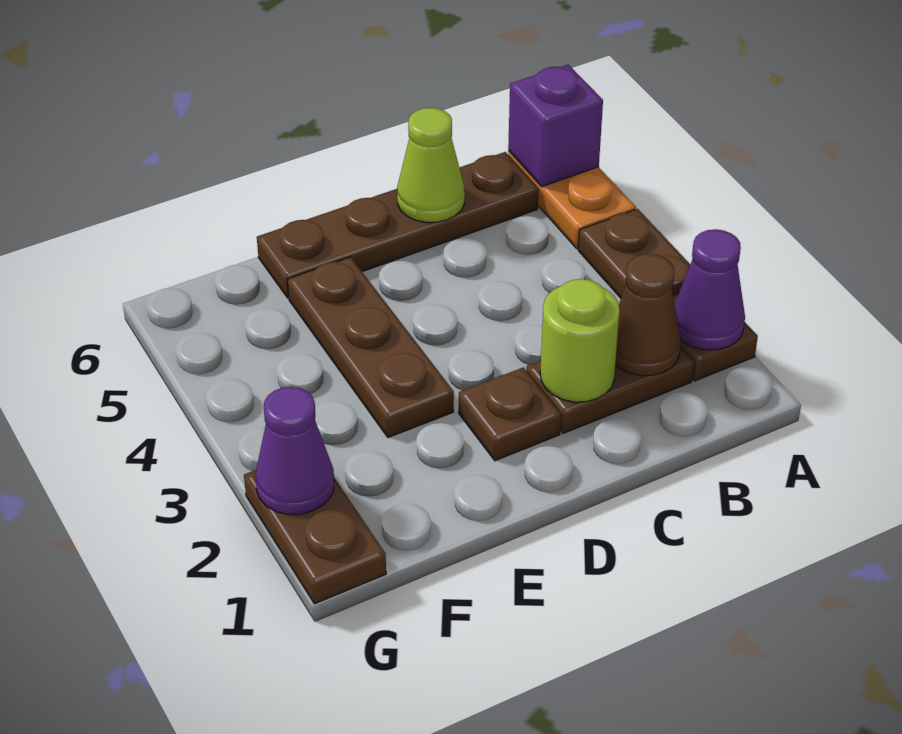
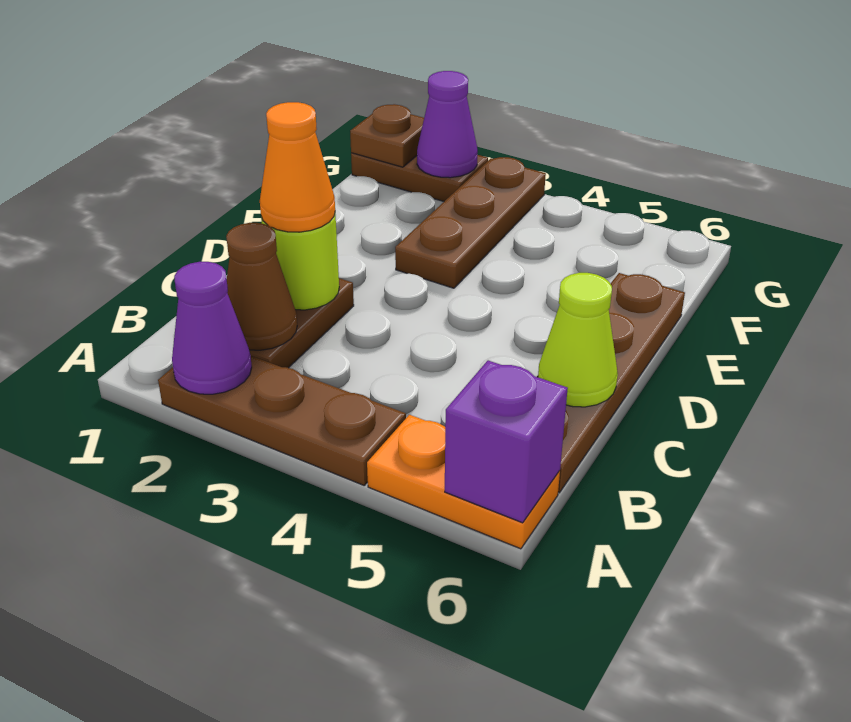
none -> orange 1x1 cone [260,102,335,232]
brown 1x1 plate [459,368,561,461] -> brown 1x1 plate moved to [350,104,424,167]
brown 1x3 plate [287,257,454,438] -> brown 1x3 plate turned to [395,157,546,288]

